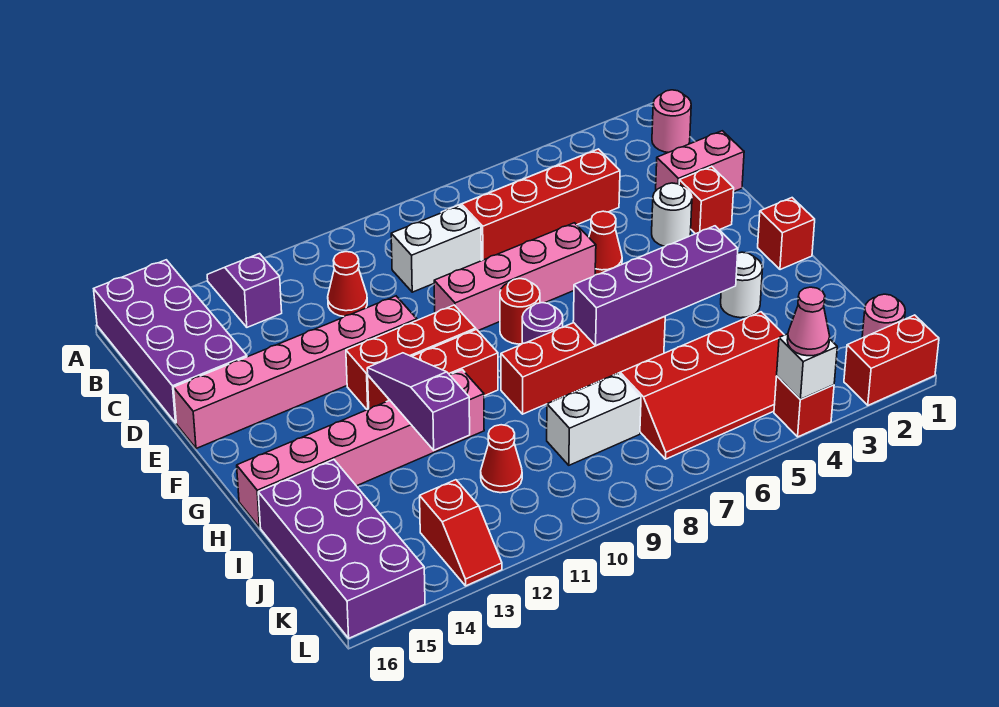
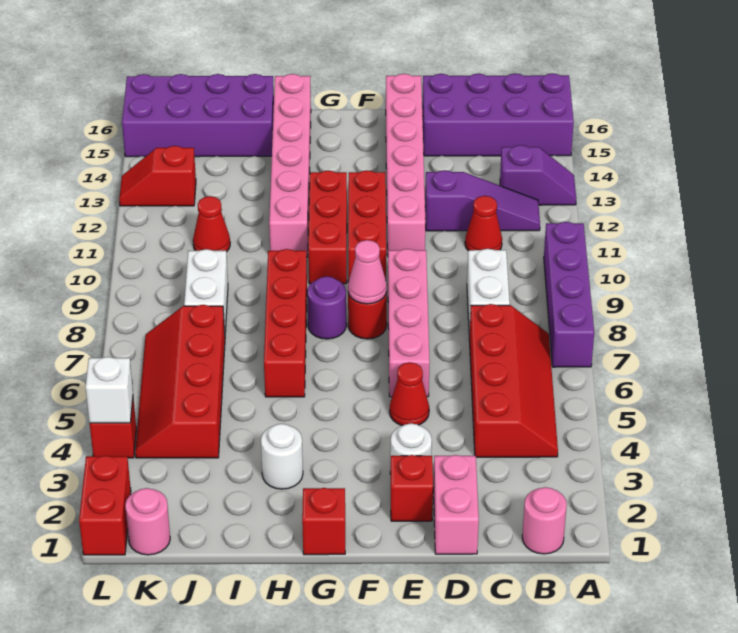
purple 1x3 slope [367,353,470,450] -> purple 1x3 slope moved to [425,170,540,231]
purple 1x4 brick [573,226,738,345] -> purple 1x4 brick moved to [544,222,594,367]
pink 1x1 cone [787,287,830,356] -> pink 1x1 cone moved to [348,240,387,304]

